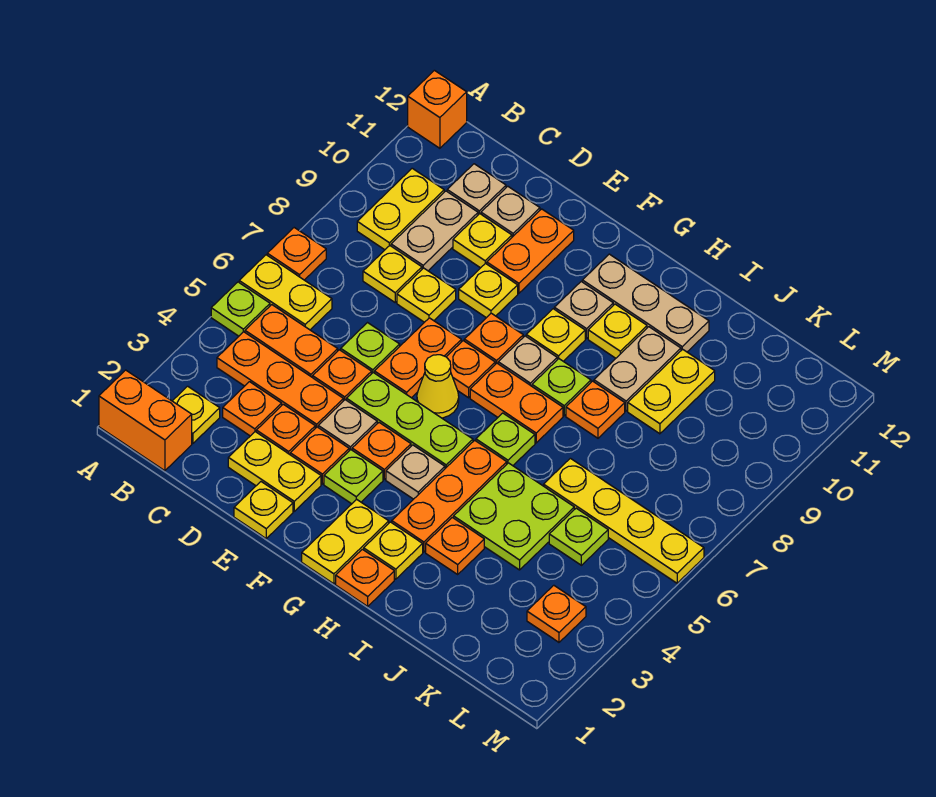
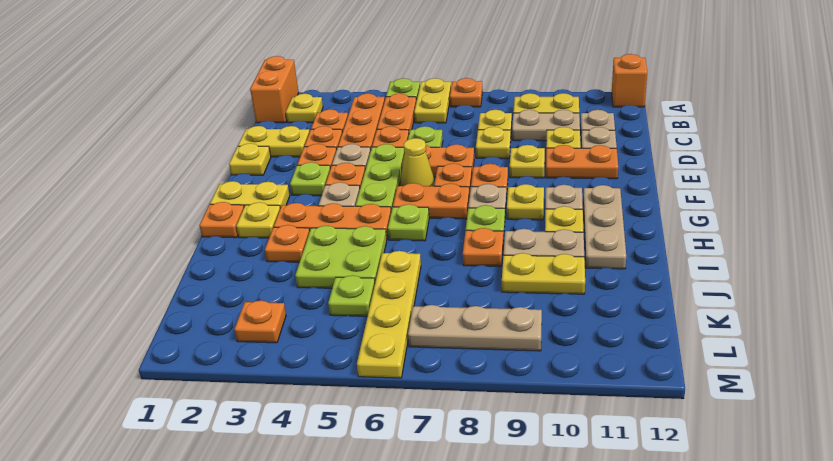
yellow 1x2 plate [228,432,321,511] -> yellow 1x2 plate turned to [238,126,309,157]
orange 1x2 plate [470,363,563,443] -> orange 1x2 plate turned to [393,183,470,219]
none -> tan 1x3 plate [408,305,542,351]

